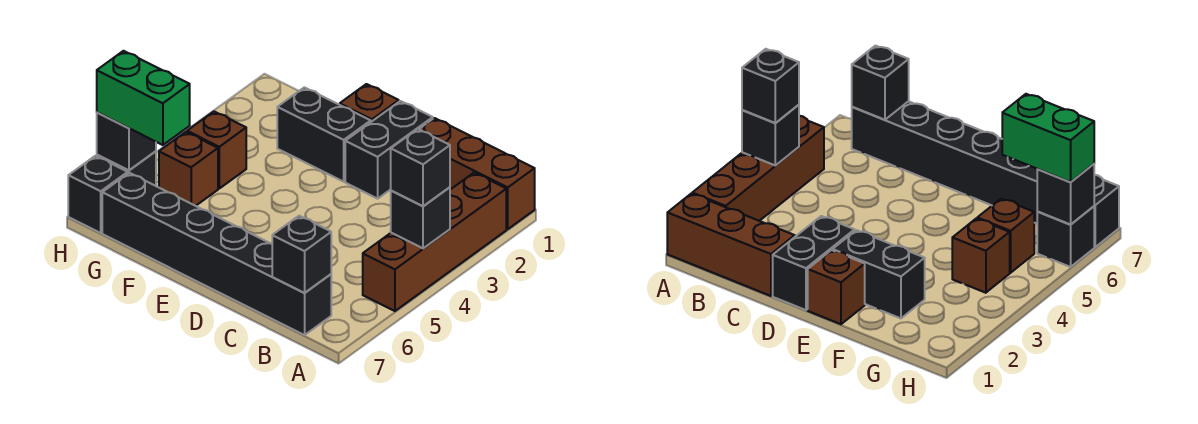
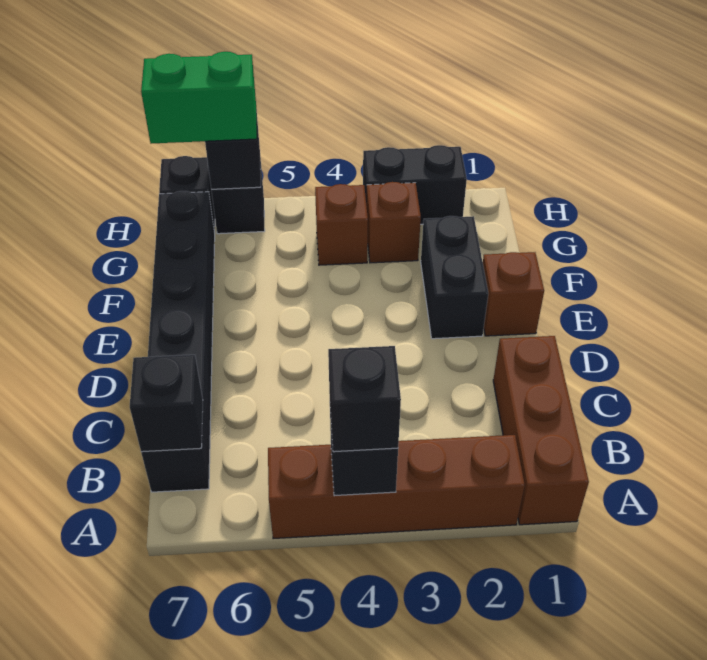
black 1x2 brick [345,101,433,199] -> black 1x2 brick moved to [363,145,467,225]
brown 1x1 brick [159,132,218,206] -> brown 1x1 brick moved to [367,182,421,263]
green 1x2 brick [97,51,190,145] -> green 1x2 brick turned to [141,52,257,144]

